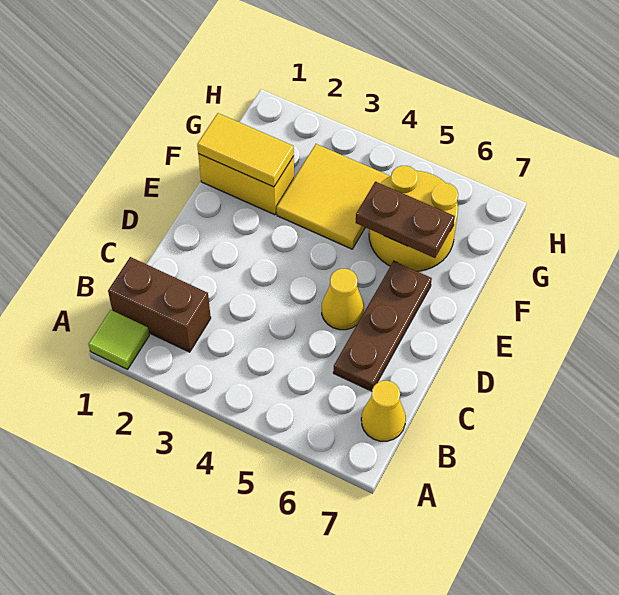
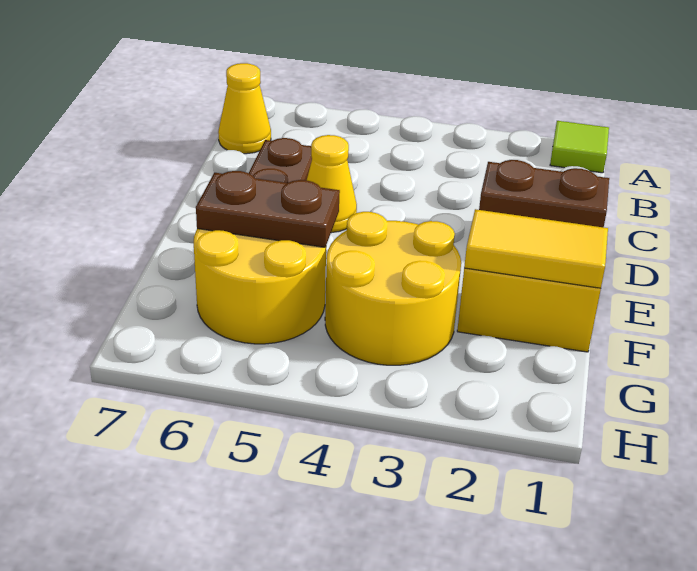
brown 1x2 brick [108,257,211,352] -> brown 1x2 brick moved to [479,160,609,227]
yellow 2x2 tile [277,144,390,249] -> yellow 2x2 round brick [325,212,461,365]

